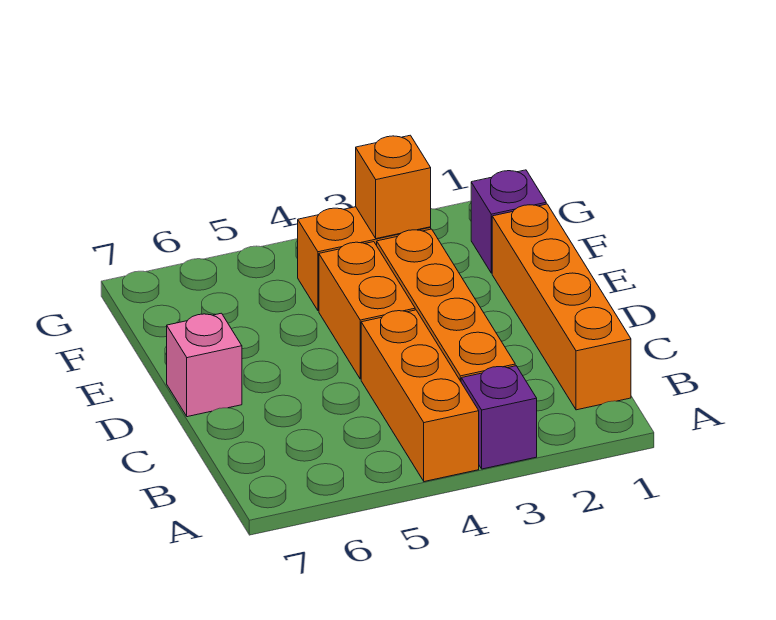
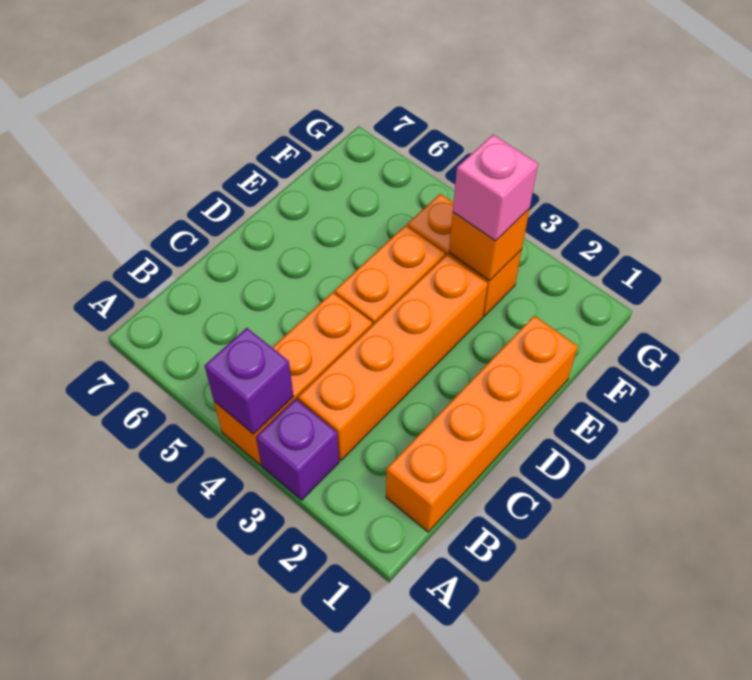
pink 1x1 brick [167,313,242,417] -> pink 1x1 brick moved to [453,135,538,241]
purple 1x1 brick [471,170,546,273] -> purple 1x1 brick moved to [205,328,294,434]

